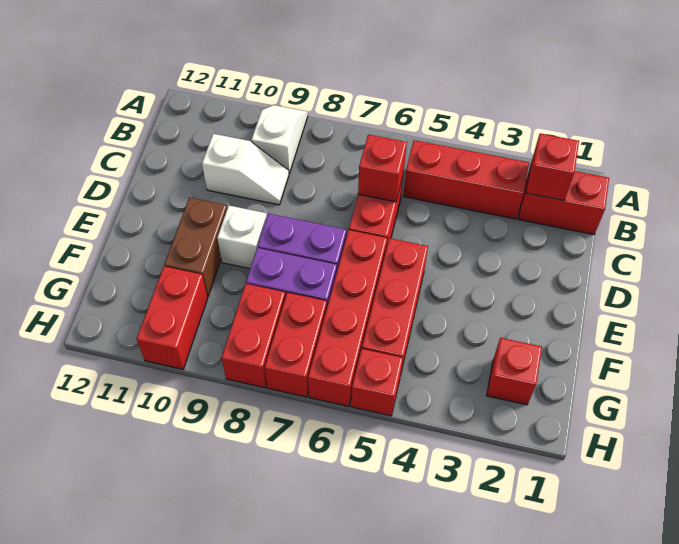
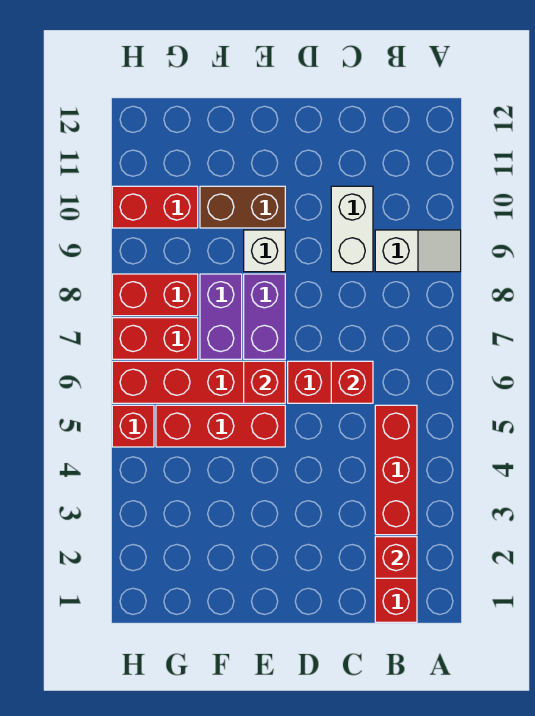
white 1x2 slope [202,134,289,205] -> white 1x2 brick [331,186,373,272]
red 1x1 brick [487,338,542,405] -> red 1x1 brick moved to [244,361,285,403]

